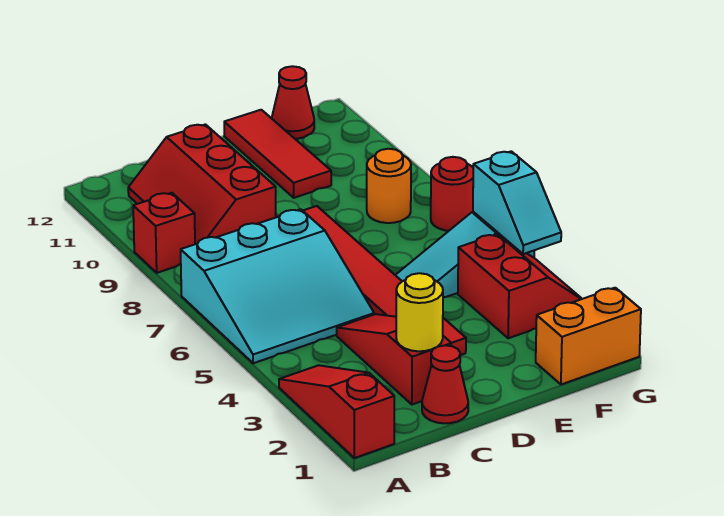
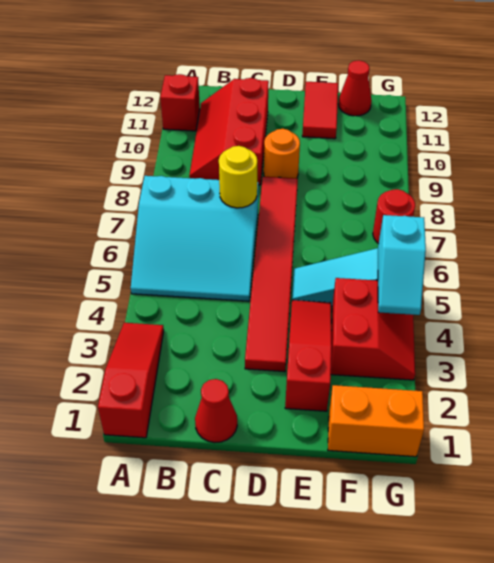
red 1x1 brick [133,193,195,273] -> red 1x1 brick moved to [160,74,200,131]
red 1x3 slope [337,314,451,404] -> red 1x3 slope moved to [285,300,331,411]
yellow 1x1 round brick [396,273,443,351] -> yellow 1x1 round brick moved to [219,146,257,208]
red 1x3 tile [224,110,331,198] -> red 1x2 tile [302,82,338,139]
orange 1x1 round brick [367,149,411,223] -> orange 1x1 round brick moved to [264,129,300,178]

